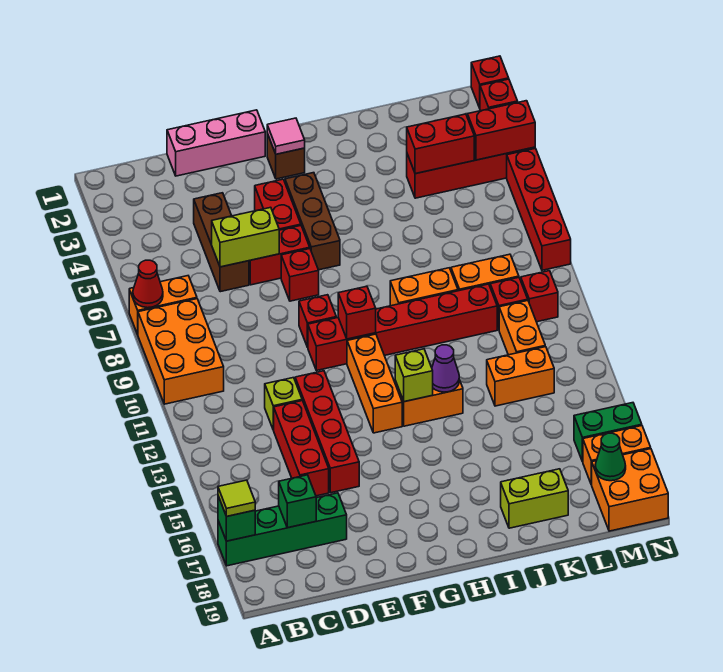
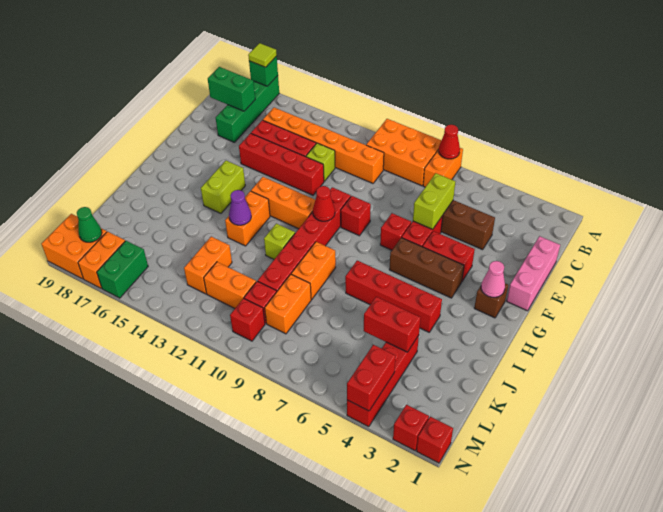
none -> orange 1x6 brick [263,108,384,183]
green 1x1 brick [279,475,317,528] -> green 1x2 brick [208,67,255,111]
pink 1x1 tile [267,118,305,154] -> pink 1x1 cone [481,261,505,297]
red 1x1 brick [338,286,376,339] -> red 1x1 cone [313,186,335,221]
lime 1x1 brick [395,349,433,402] -> lime 1x1 brick moved to [264,224,295,259]
lime 1x2 brick [501,469,568,528] -> lime 1x2 brick moved to [201,161,245,213]
red 1x2 brick [407,114,474,174] -> red 1x2 brick turned to [364,297,420,352]
red 1x4 brick [507,148,571,270] -> red 1x4 brick moved to [345,261,442,332]

